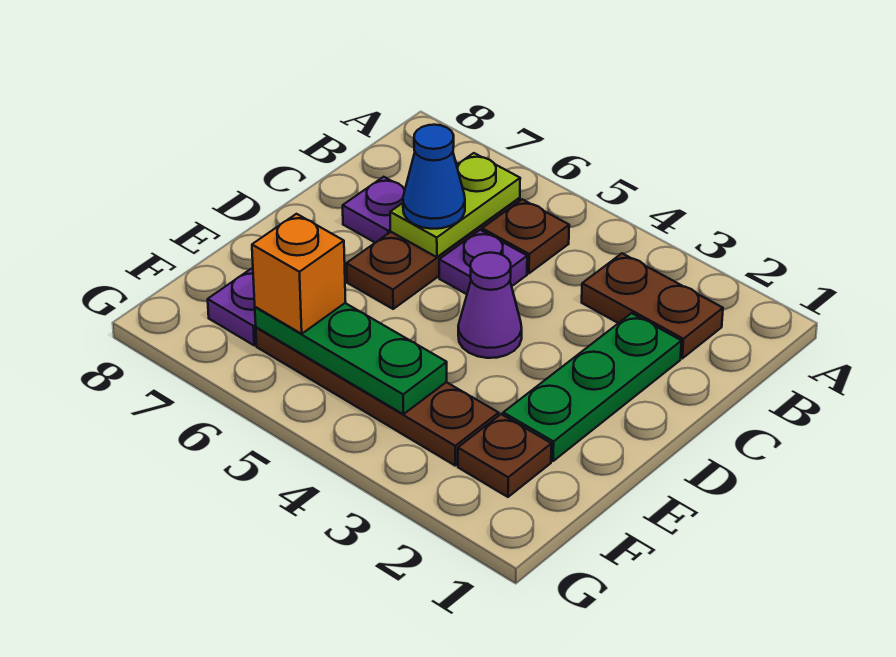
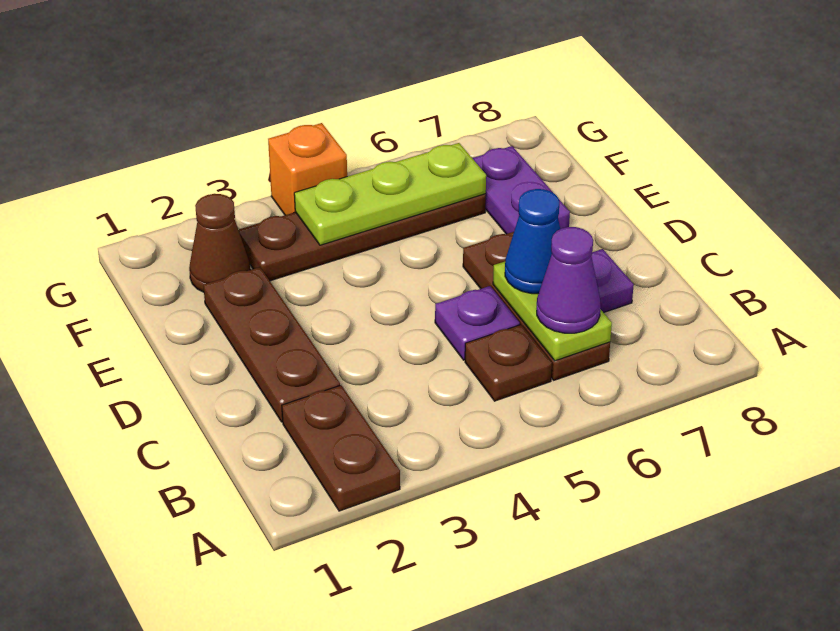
brown 1x2 plate [582,253,723,358] -> brown 1x2 plate turned to [282,385,400,511]
green 1x3 plate [503,313,681,461] -> brown 1x3 plate [203,267,340,422]
purple 1x1 cone [458,253,522,358] -> purple 1x1 cone moved to [537,227,601,333]
brown 1x1 plate [458,414,551,497] -> brown 1x1 cone [189,194,250,292]
green 1x3 plate [255,303,447,414] -> lime 1x3 plate [294,143,486,245]
orange 1x1 brick [252,214,346,334] -> orange 1x1 brick moved to [268,123,347,215]

